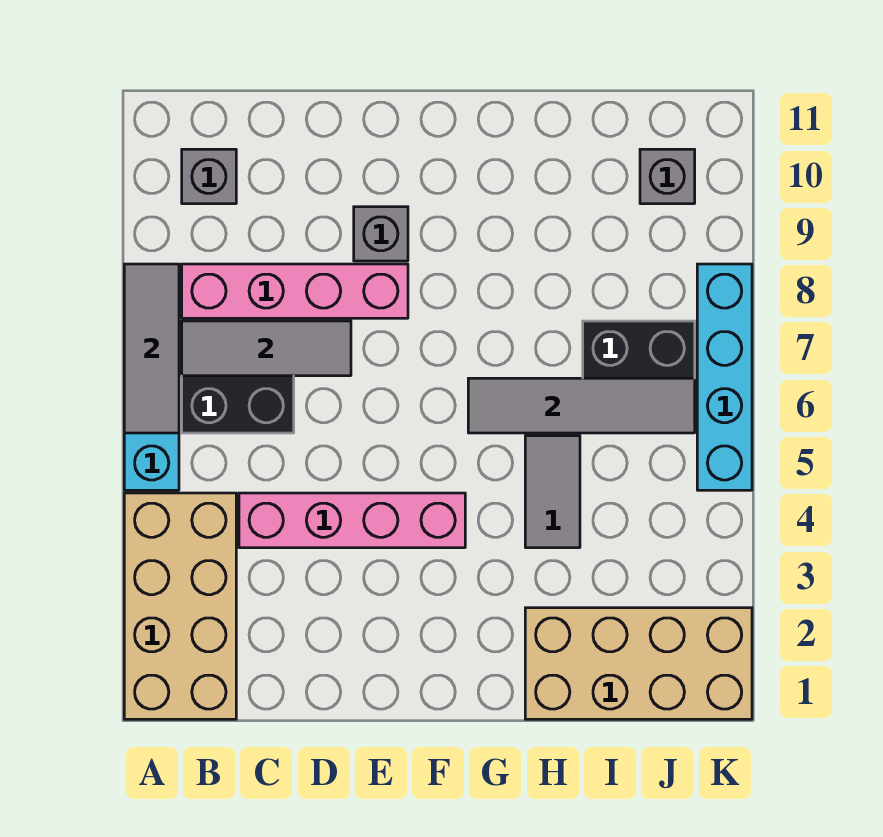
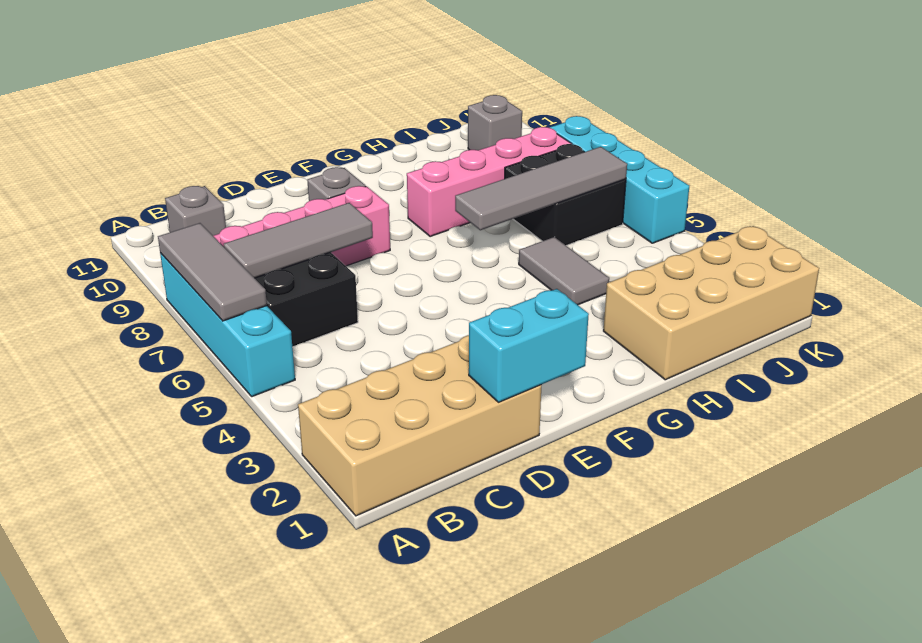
tan 2x4 brick [124,493,236,719] -> tan 2x4 brick turned to [298,335,541,516]
pink 1x4 brick [239,493,465,548] -> pink 1x4 brick moved to [407,127,572,237]
none -> cyan 1x2 brick [469,289,589,402]

